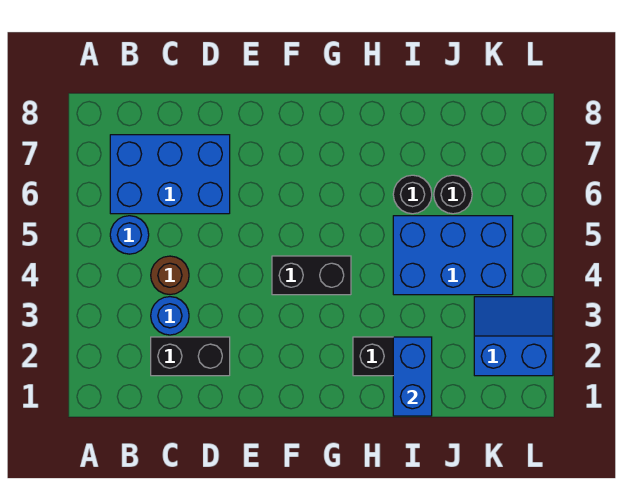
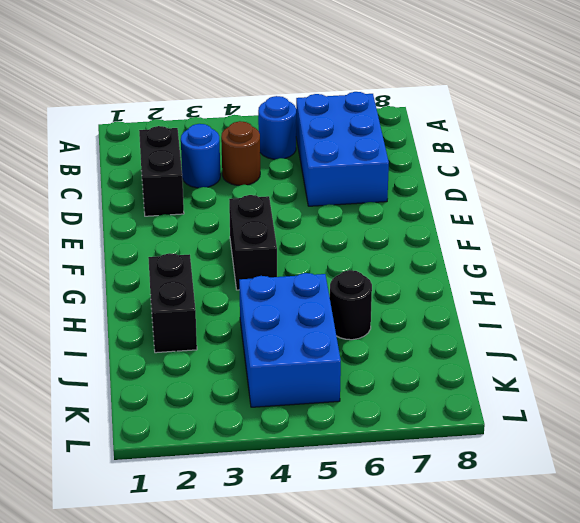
blue 1x2 brick [393,337,432,416] -> none
black 1x1 round brick [434,175,472,214] -> none
blue 2x2 slope [474,297,553,376] -> none

